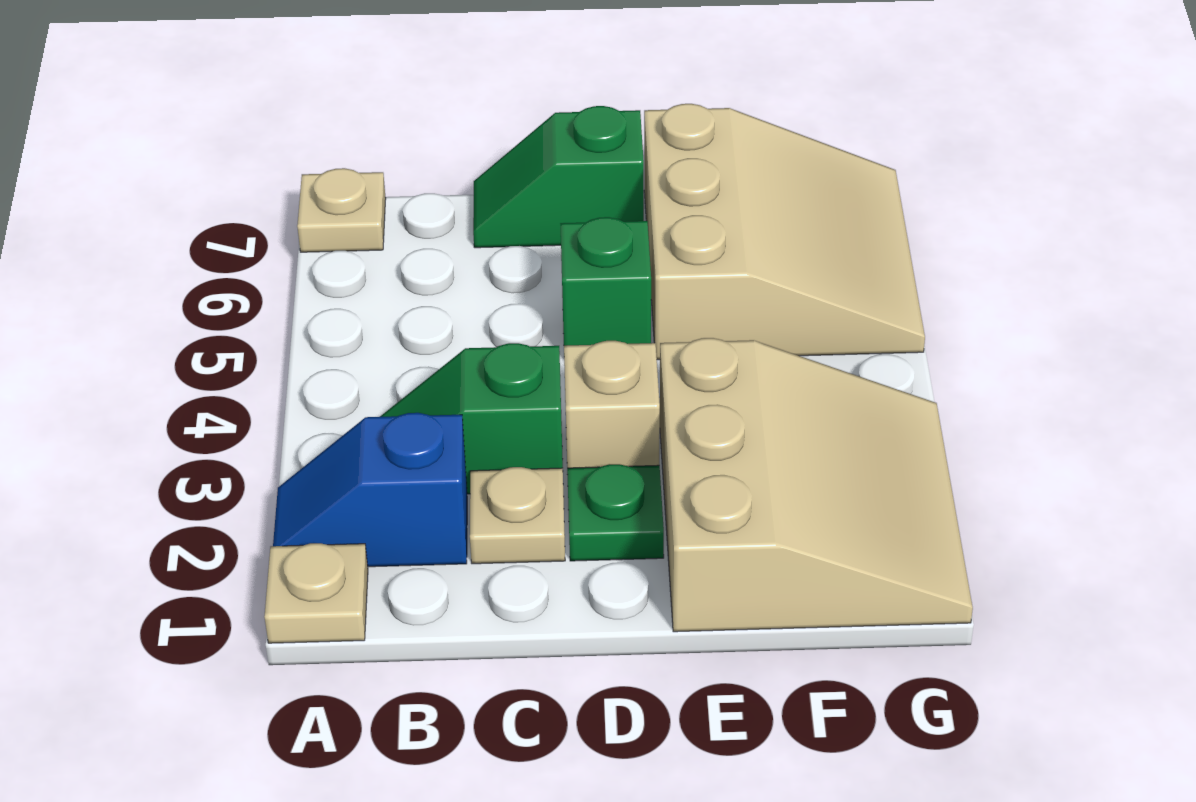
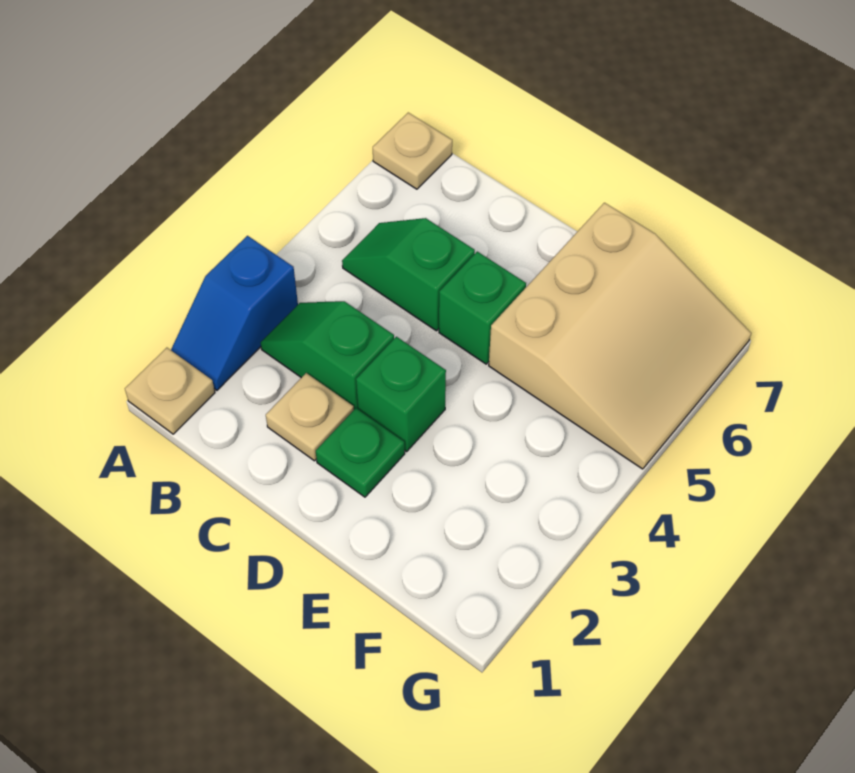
blue 1x2 slope [273,413,467,567] -> blue 1x2 slope turned to [171,236,298,390]
green 1x2 slope [473,106,644,248] -> green 1x2 slope moved to [342,218,475,331]
tan 1x1 brick [564,341,660,468] -> green 1x1 brick [356,337,446,451]
tan 3x3 slope [660,338,973,632] -> none

